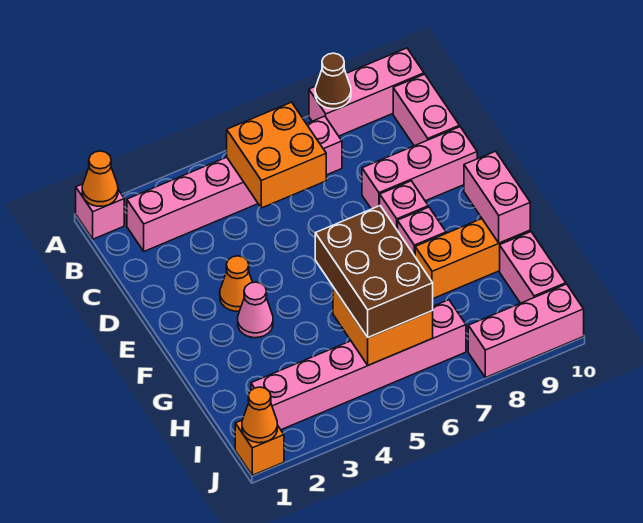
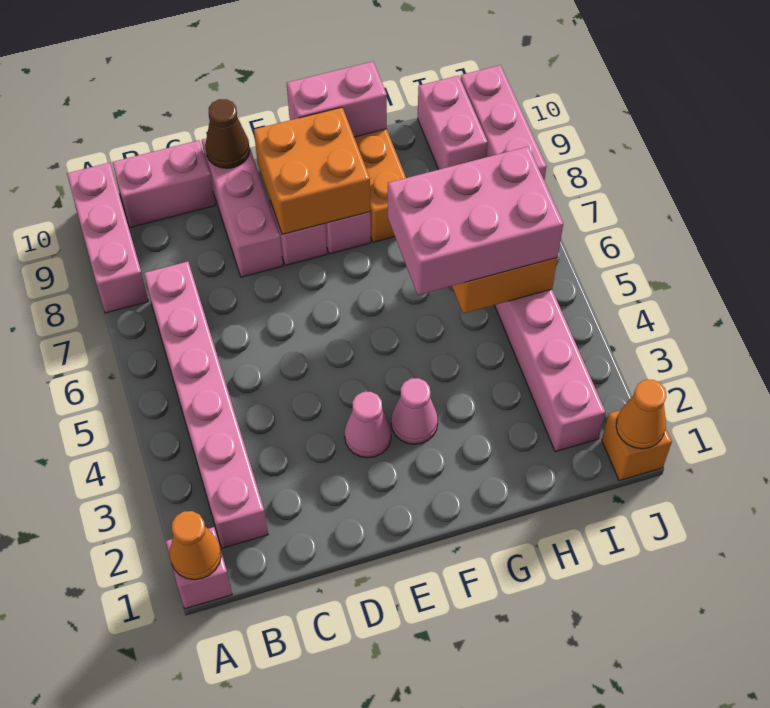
brown 1x1 cone [315,53,351,109] -> brown 1x1 cone moved to [205,99,250,168]
orange 2x2 brick [227,102,326,208] -> orange 2x2 brick moved to [254,107,370,235]
orange 1x1 cone [220,256,253,311] -> pink 1x1 cone [344,392,391,458]
brown 2x3 brick [315,206,433,338] -> pink 2x3 brick [388,147,563,295]
pink 1x2 brick [500,232,566,303] -> pink 1x2 brick turned to [418,76,488,170]

